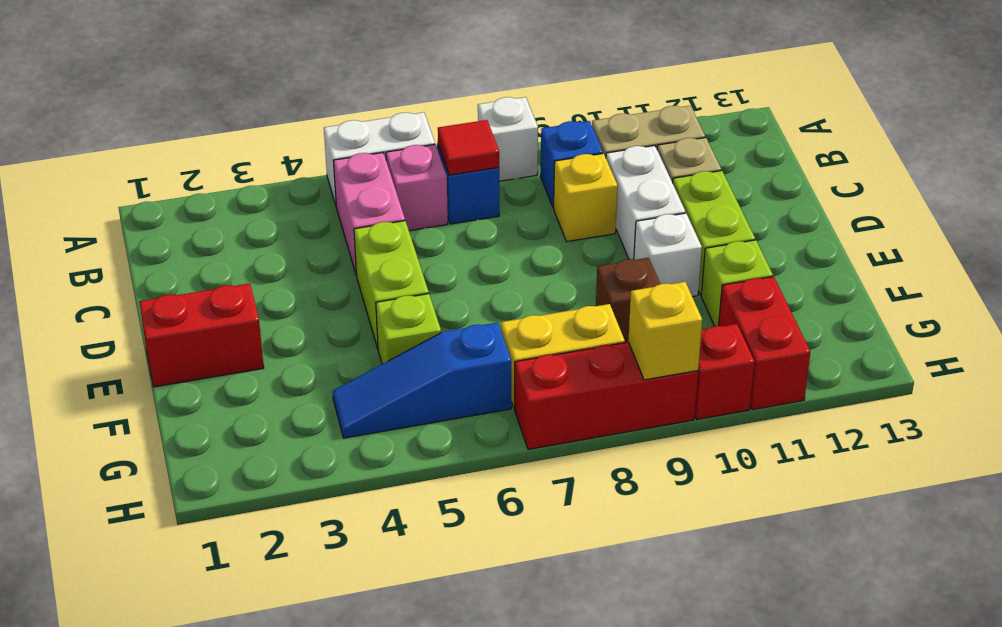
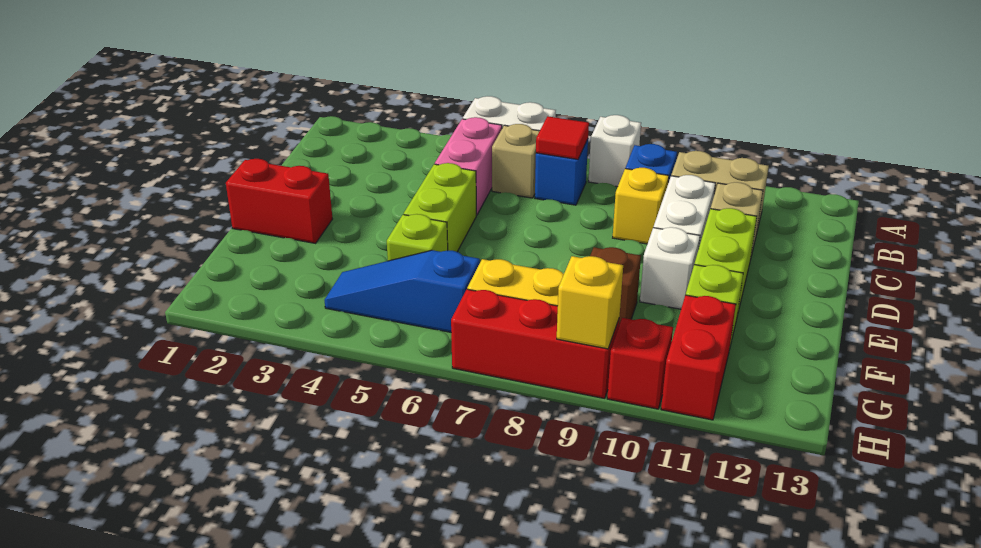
pink 1x1 brick [386,145,448,231] -> tan 1x1 brick [492,124,539,198]

